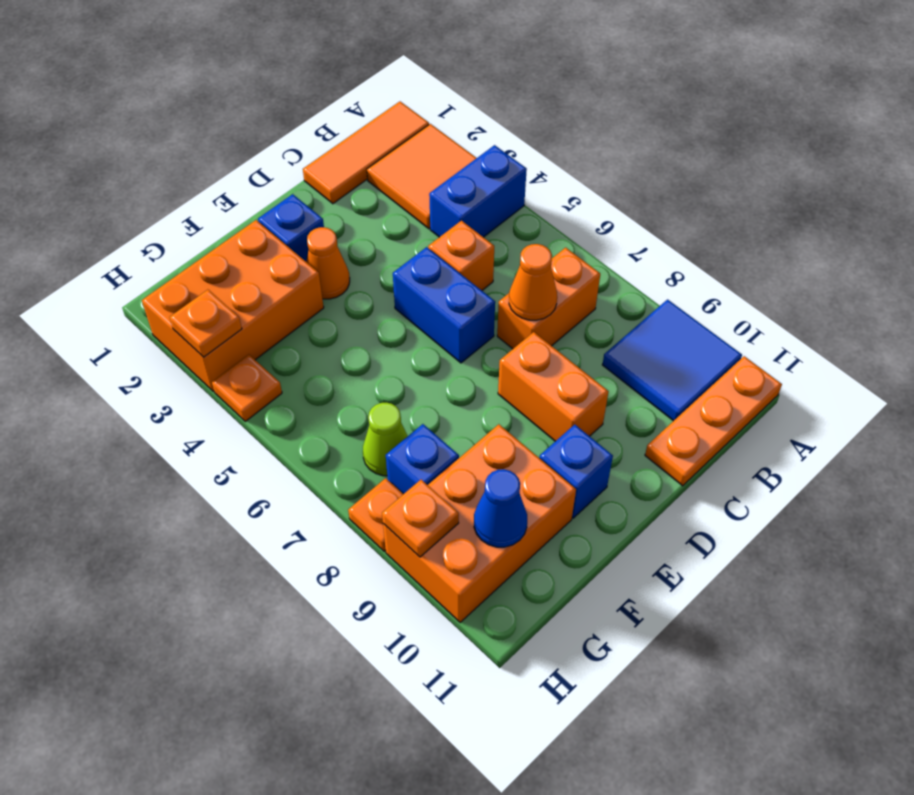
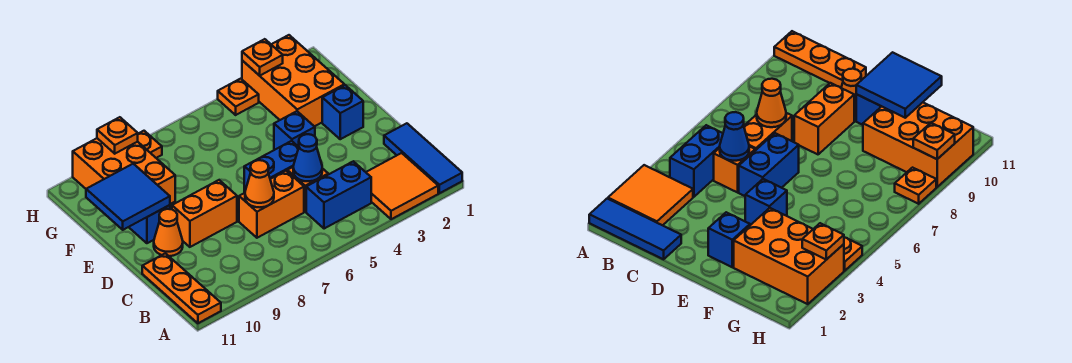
orange 1x3 tile [303,102,429,204] -> blue 1x3 tile [384,123,462,193]
blue 1x2 brick [429,145,527,237] -> blue 1x2 brick turned to [306,161,371,229]
blue 2x2 tile [602,300,742,421] -> blue 2x2 tile moved to [86,164,170,230]
orange 1x2 brick [497,248,600,349] -> orange 1x2 brick turned to [239,171,304,238]
orange 1x1 cone [306,227,350,299] -> orange 1x1 cone moved to [154,209,183,256]
lime 1x1 cone [363,403,408,476] -> none
blue 1x1 brick [386,424,459,494] -> blue 1x1 brick moved to [274,111,315,150]
blue 1x1 cone [474,469,527,547] -> blue 1x1 cone moved to [293,134,322,181]

